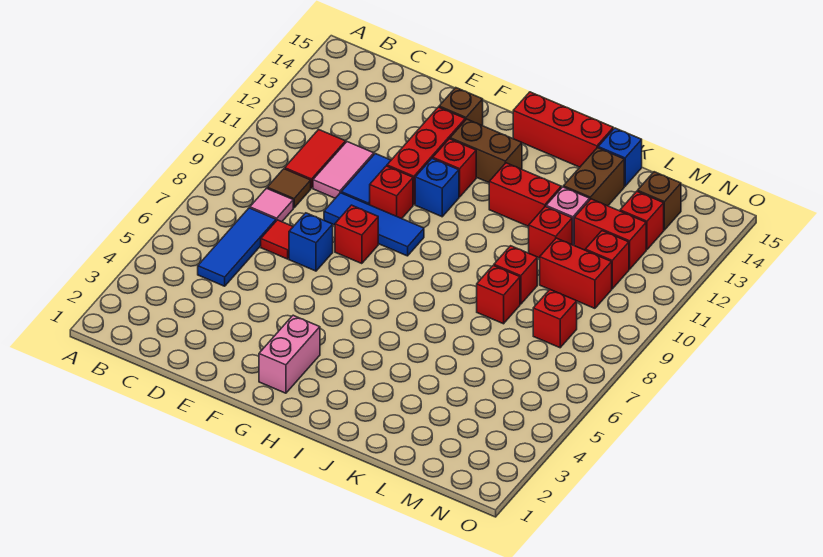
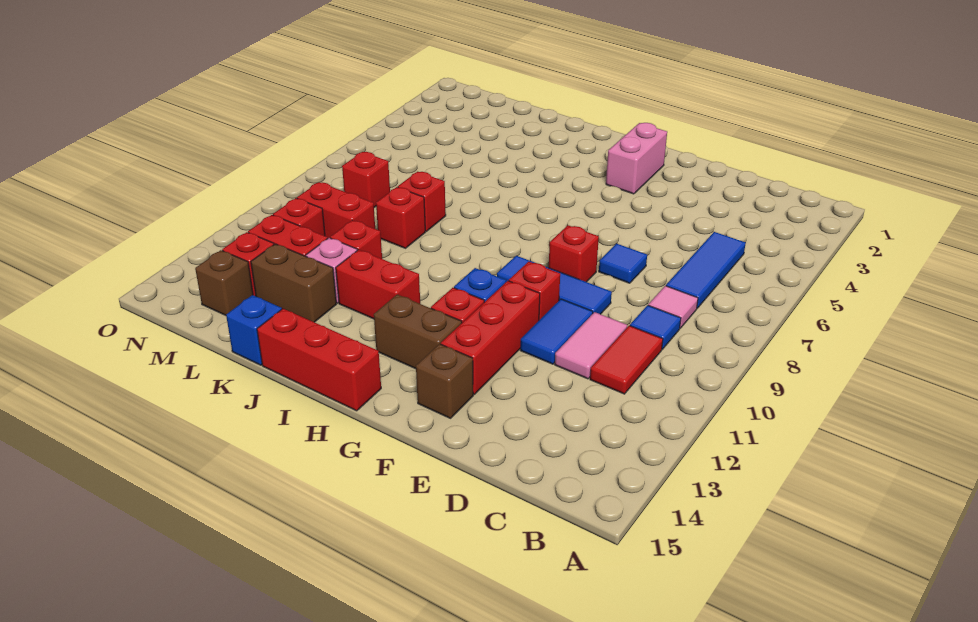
brown 1x1 tile [267,169,311,208] -> blue 1x1 tile [630,305,681,349]
red 1x1 tile [261,220,293,259] -> none
blue 1x1 brick [289,213,333,271] -> blue 1x1 tile [599,244,647,283]
brown 1x2 brick [563,148,624,206] -> brown 1x2 brick turned to [251,244,336,322]

